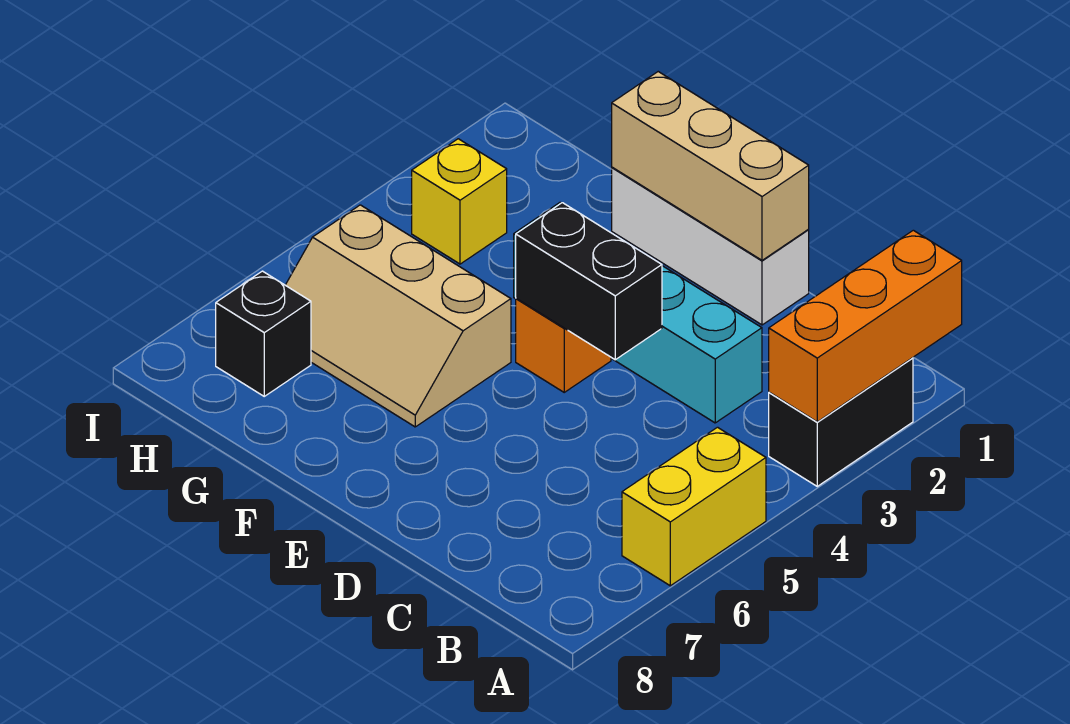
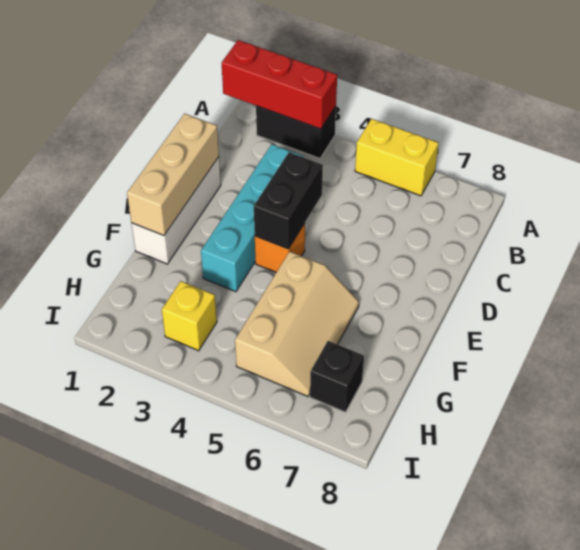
orange 1x3 brick [769,230,962,422] -> red 1x3 brick [222,40,337,129]

